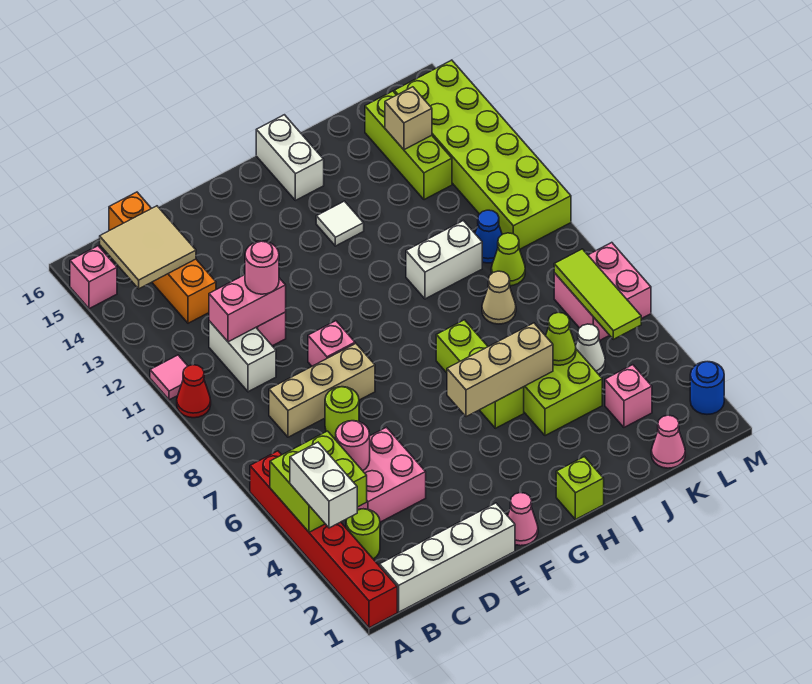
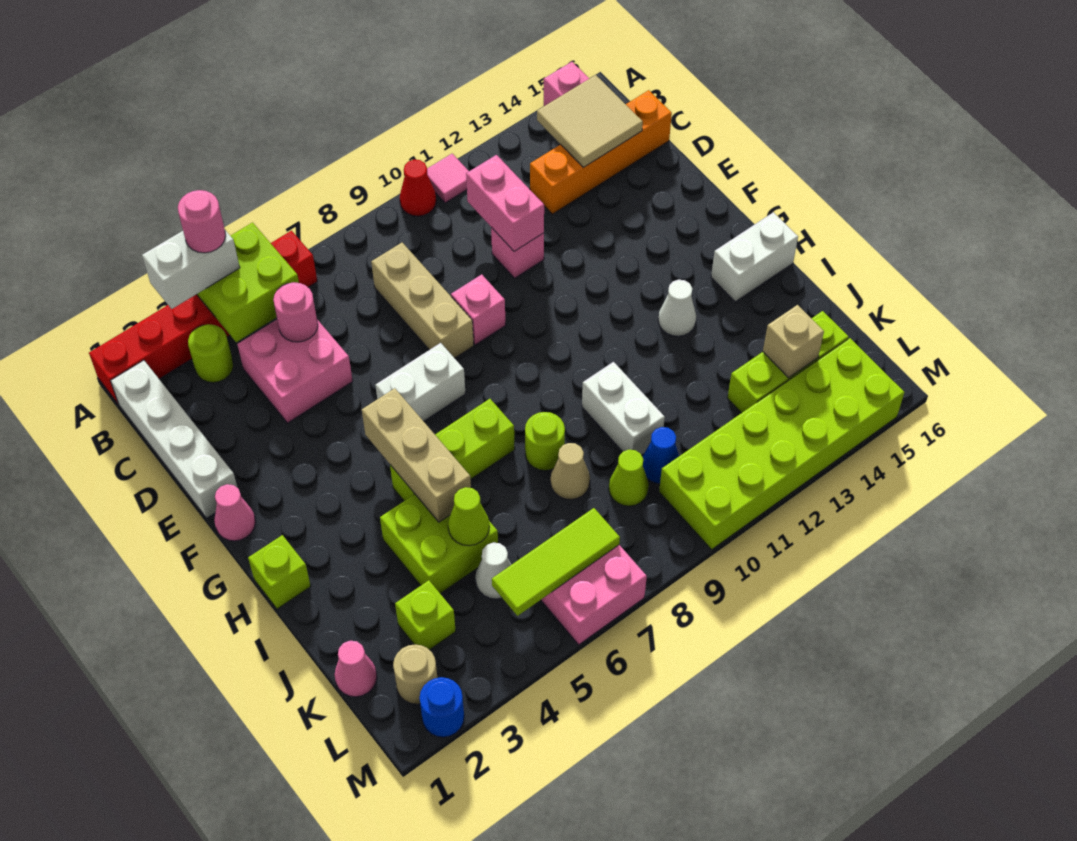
white 1x2 brick [209,321,276,392] -> white 1x2 brick moved to [376,343,466,421]
lime 1x1 round brick [325,387,359,439] -> lime 1x1 round brick moved to [525,412,565,471]
pink 1x1 round brick [245,241,279,294] -> pink 1x1 round brick moved to [178,190,226,253]
white 1x1 tile [316,201,364,246] -> white 1x1 cone [658,280,696,336]
pink 1x1 brick [605,365,652,427] -> lime 1x1 brick [395,580,456,650]
none -> tan 1x1 round brick [393,645,437,704]

